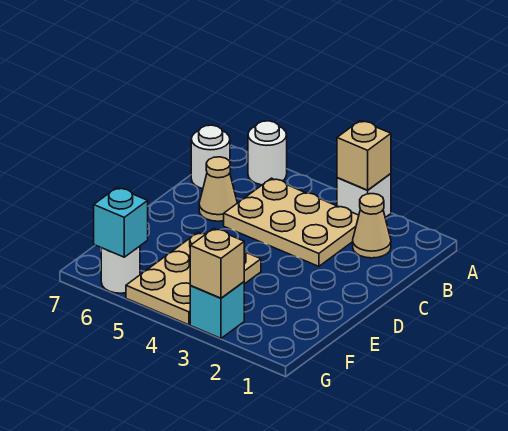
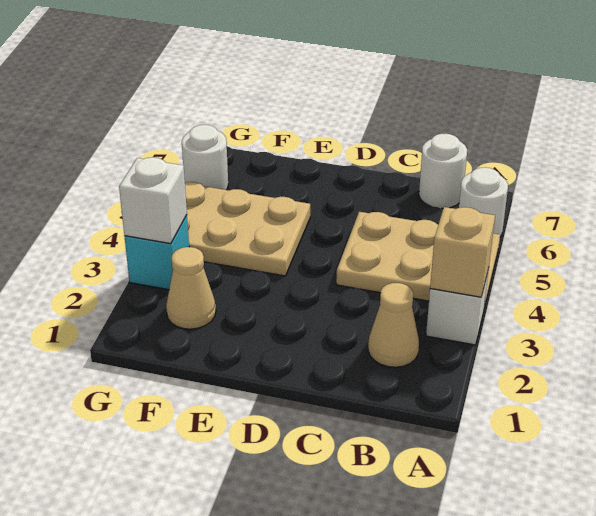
tan 2x3 plate [224,178,359,266] -> tan 2x3 plate turned to [336,212,500,308]
tan 1x1 cone [199,157,237,221] -> tan 1x1 cone moved to [166,247,216,329]
tan 1x1 brick [190,228,244,298] -> white 1x1 brick [119,157,187,244]
cyan 1x1 brick [94,188,148,257] -> none

